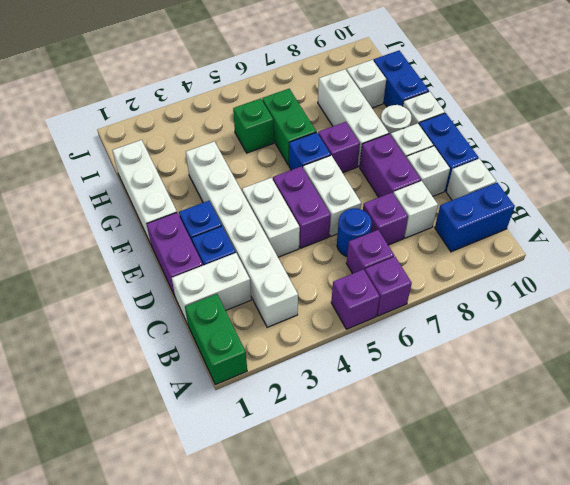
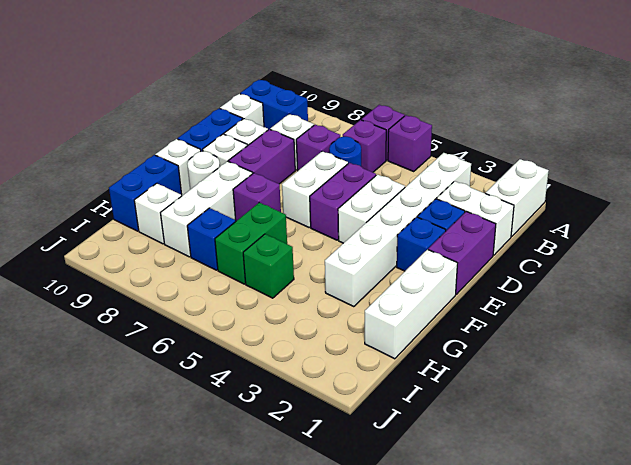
green 1x2 brick [185,294,247,385] -> white 1x2 brick [485,159,549,237]
blue 1x1 brick [289,132,331,170] -> blue 1x1 brick moved to [187,208,236,270]

